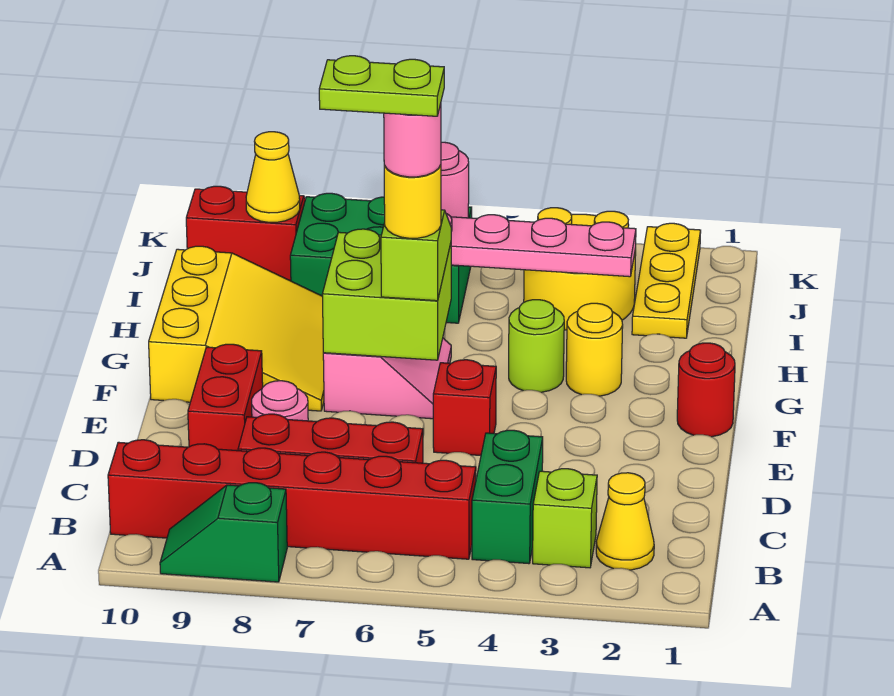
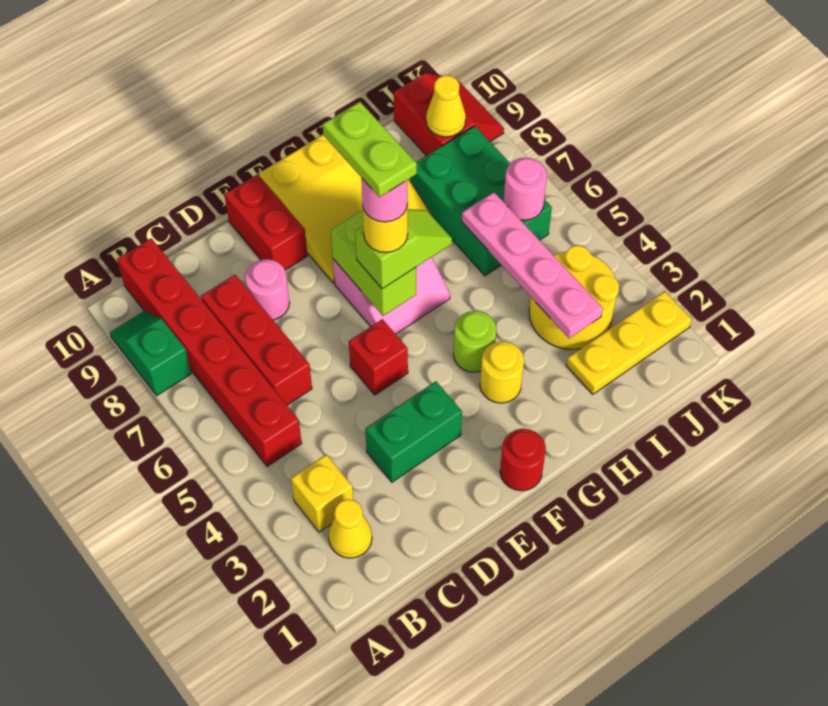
lime 1x1 brick [533,469,597,568] -> yellow 1x1 brick [291,455,353,532]
green 1x2 brick [472,430,543,564] -> green 1x2 brick moved to [365,381,462,482]
red 1x2 brick [188,344,263,451] -> red 1x2 brick turned to [224,174,308,270]
lime 2x2 brick [322,229,451,360] -> lime 1x2 brick [331,210,416,316]

